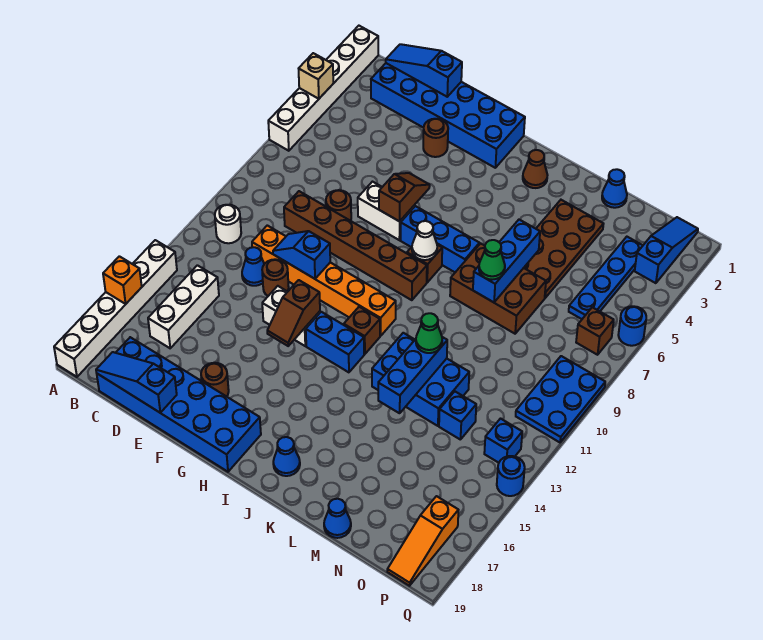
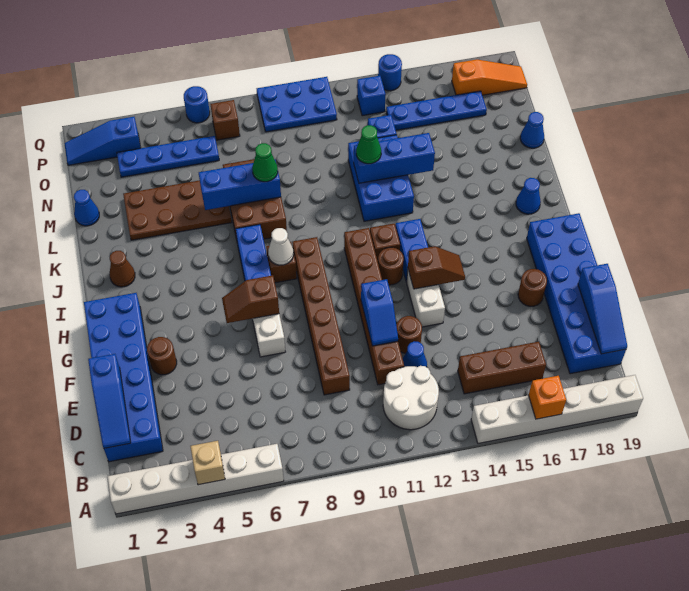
white 1x1 round brick [215,205,241,243] -> white 2x2 round brick [383,366,439,430]
white 1x3 brick [148,265,219,348] -> brown 1x3 brick [458,342,546,394]
orange 1x6 brick [252,225,396,336] -> brown 1x6 brick [344,228,404,385]
brown 1x1 round brick [326,190,351,221] -> brown 1x1 round brick moved to [378,247,404,285]
none -> blue 1x4 plate [386,91,487,130]

